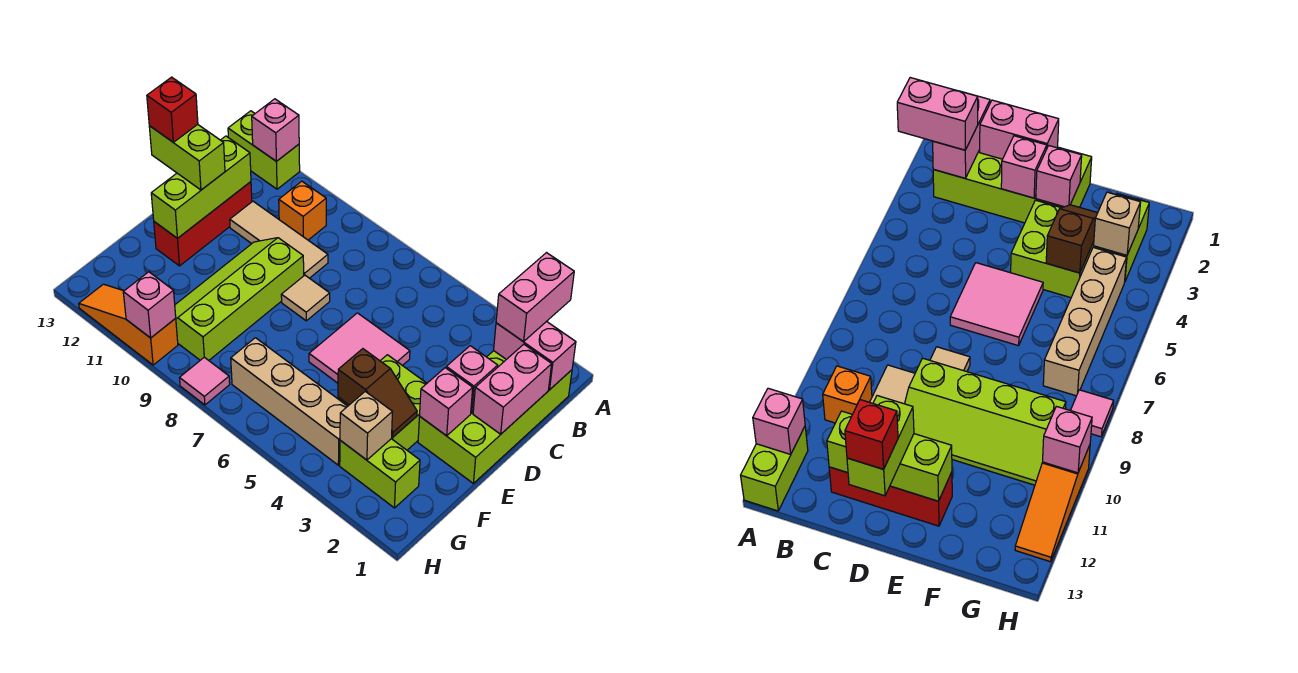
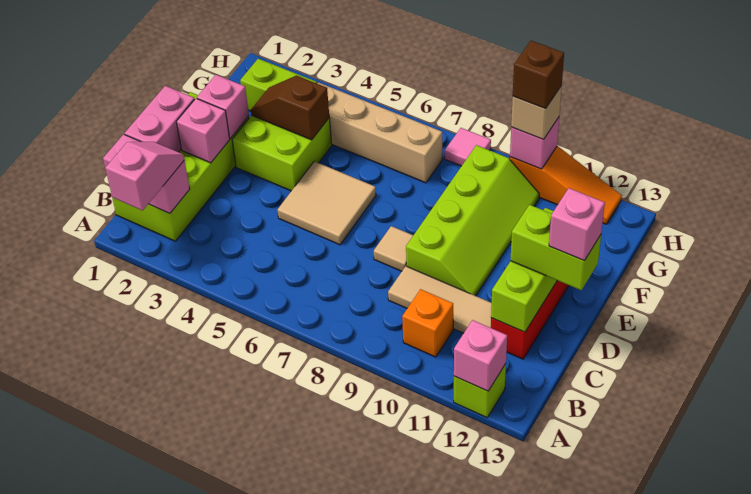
pink 1x2 brick [496,253,574,342] -> pink 1x2 slope [105,142,184,210]
lime 1x2 brick [228,111,300,189] -> lime 1x1 brick [454,364,506,417]
pink 2x2 tile [309,313,410,383] -> tan 2x2 tile [278,161,376,245]
red 1x1 brick [147,77,198,142] -> pink 1x1 brick [549,188,605,261]
tan 1x1 brick [340,391,392,460] -> tan 1x1 brick moved to [511,86,562,140]
none -> brown 1x1 brick [513,41,564,109]

